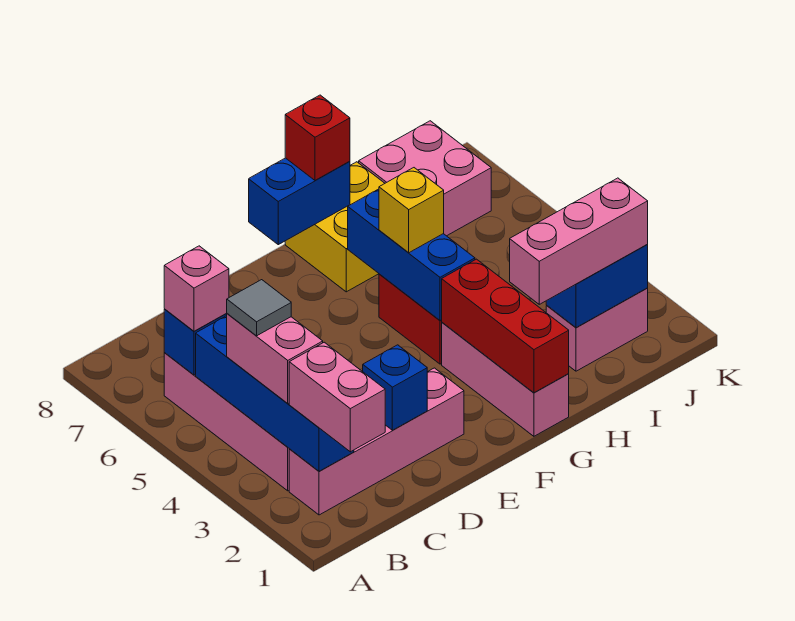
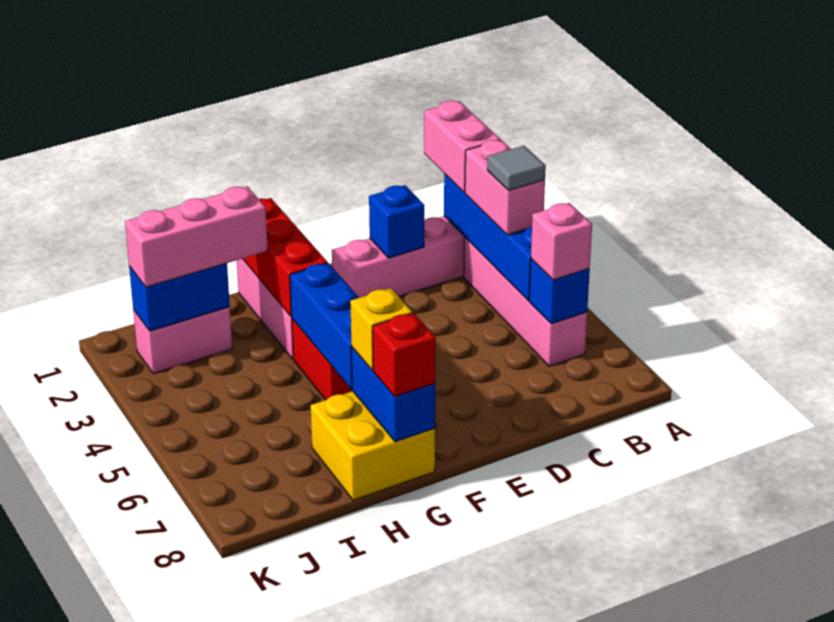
blue 1x2 brick [249,158,350,245] -> blue 1x2 brick turned to [351,347,435,442]
yellow 1x1 brick [379,168,444,253] -> yellow 1x1 brick moved to [350,288,412,370]
pink 2x2 brick [359,121,491,236] -> none

